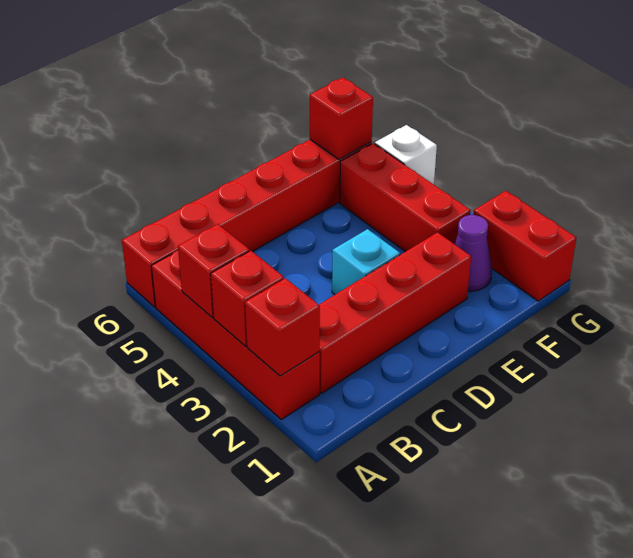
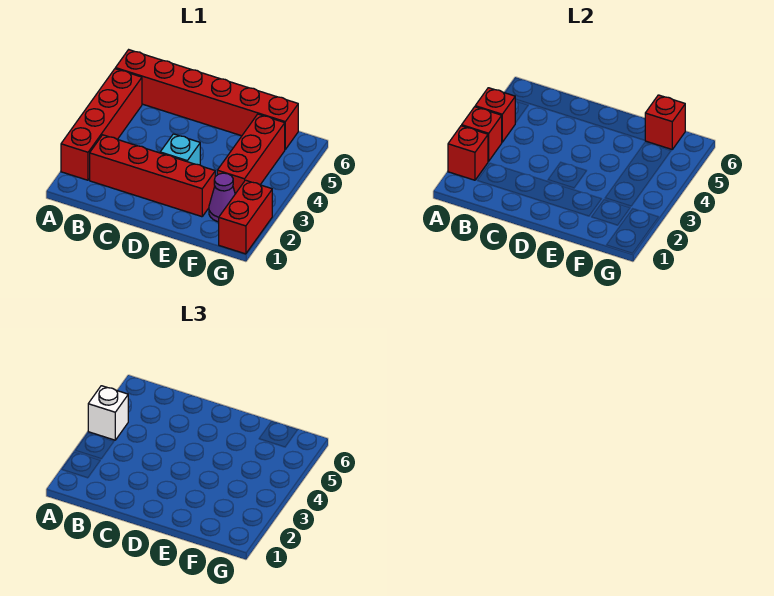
white 1x1 brick [375,125,437,184] -> white 1x1 brick moved to [88,386,128,440]

